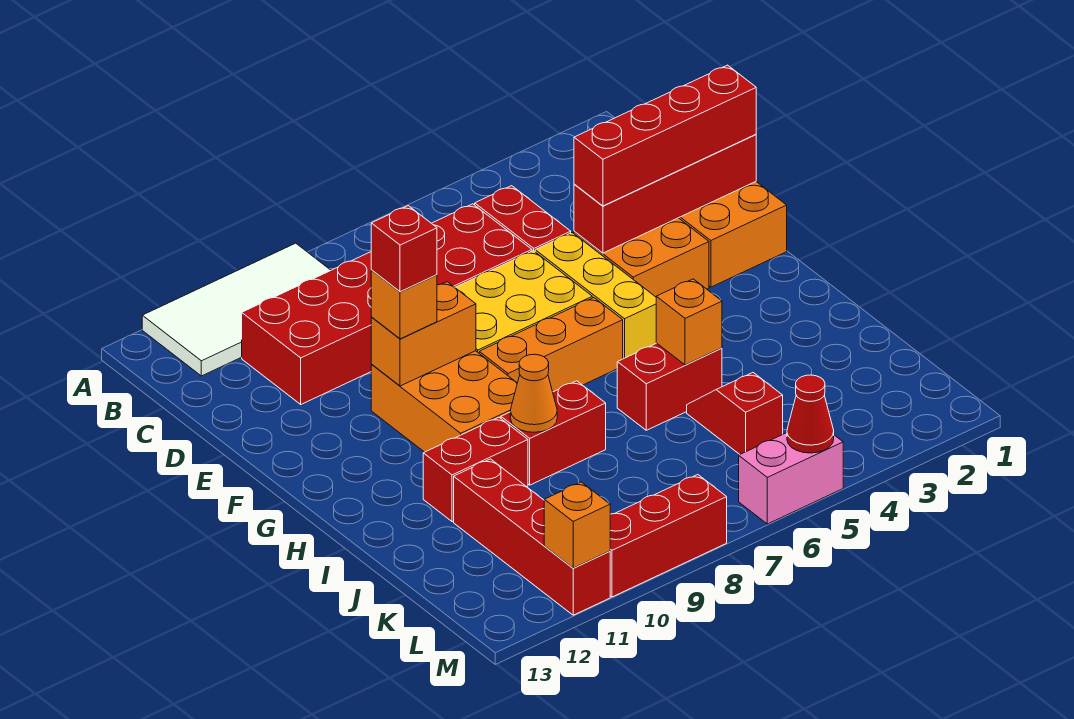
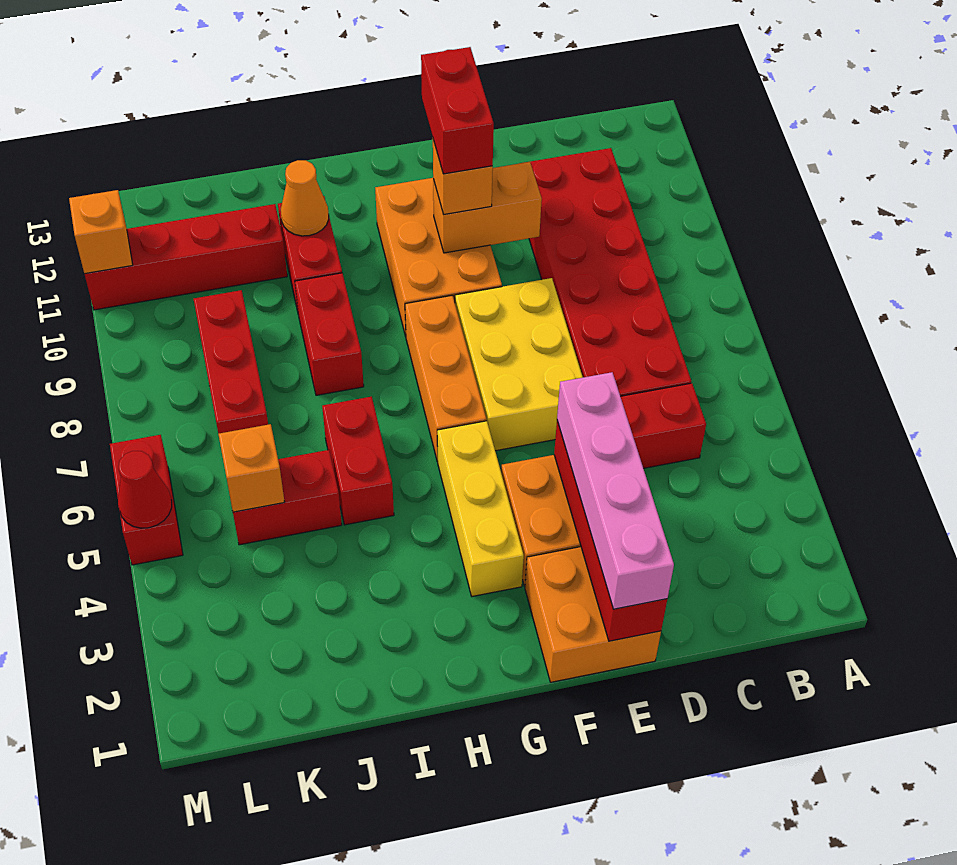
white 2x4 tile [142,243,331,376] -> none
red 1x4 brick [574,65,756,206] -> pink 1x4 brick [557,372,674,609]
yellow 1x3 brick [535,233,656,359] -> yellow 1x3 brick turned to [437,421,524,596]
orange 2x3 brick [371,351,517,452] -> orange 2x3 brick turned to [375,178,502,336]
orange 1x2 brick [371,282,476,386] -> orange 1x2 brick turned to [433,162,542,253]
red 1x1 brick [371,206,437,292] -> red 1x2 brick [421,47,494,174]
orange 1x1 brick [656,279,722,365] -> orange 1x1 brick moved to [218,424,285,512]
orange 1x1 cone [510,354,557,432] -> orange 1x1 cone moved to [281,160,329,236]
red 1x2 slope [687,373,783,454] -> red 1x2 brick [233,450,342,545]
pink 1x2 brick [739,433,843,524] -> red 1x2 brick [110,435,183,565]
red 1x3 brick [610,475,727,597] -> red 1x3 brick moved to [194,290,268,434]

